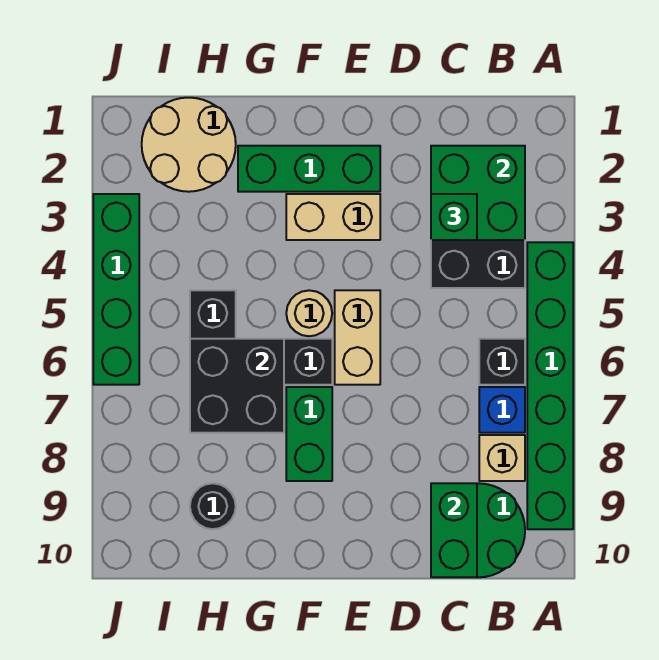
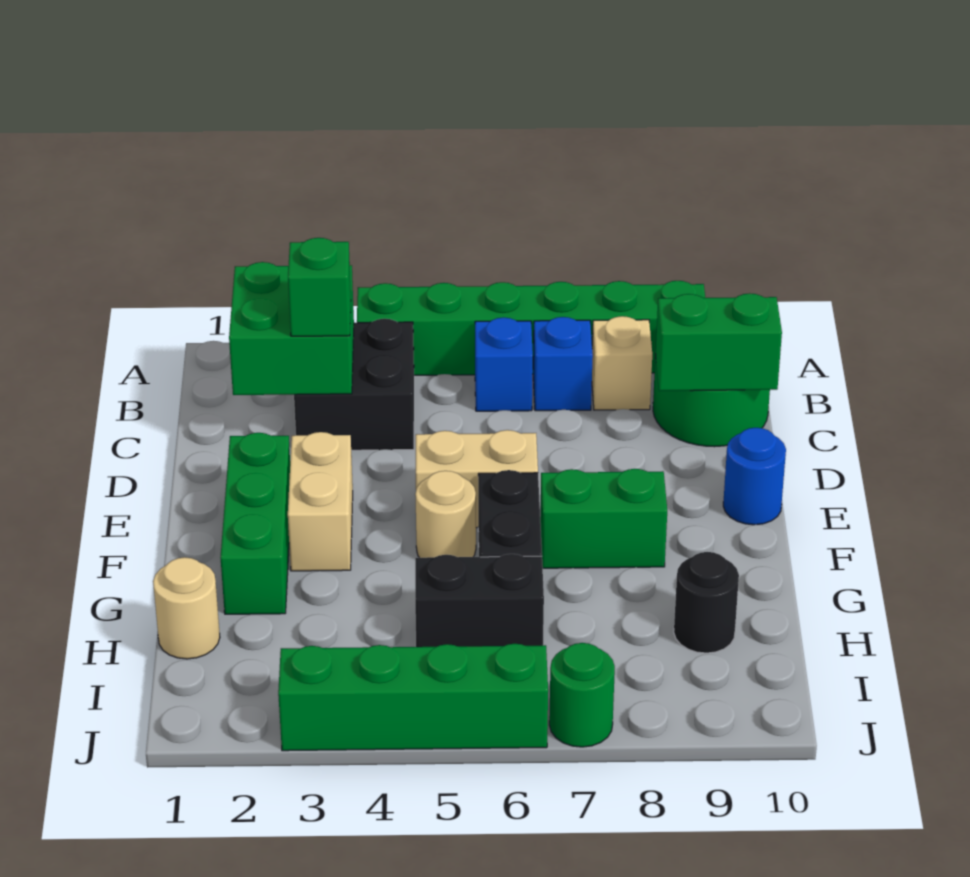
black 1x1 brick [479,339,525,385] -> blue 1x1 brick [475,317,533,411]
none -> blue 1x1 round brick [723,428,786,525]
black 2x2 brick [190,339,284,433] -> none
tan 2x2 round brick [142,98,236,192] -> tan 1x1 round brick [153,557,220,659]
none -> green 1x1 round brick [549,643,615,747]

